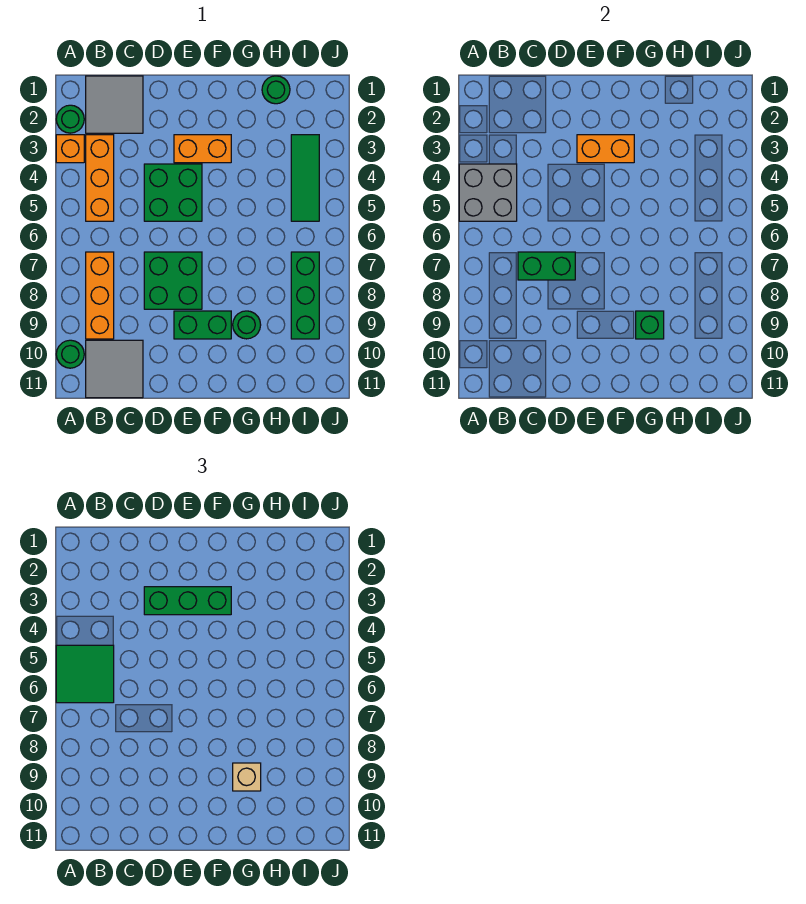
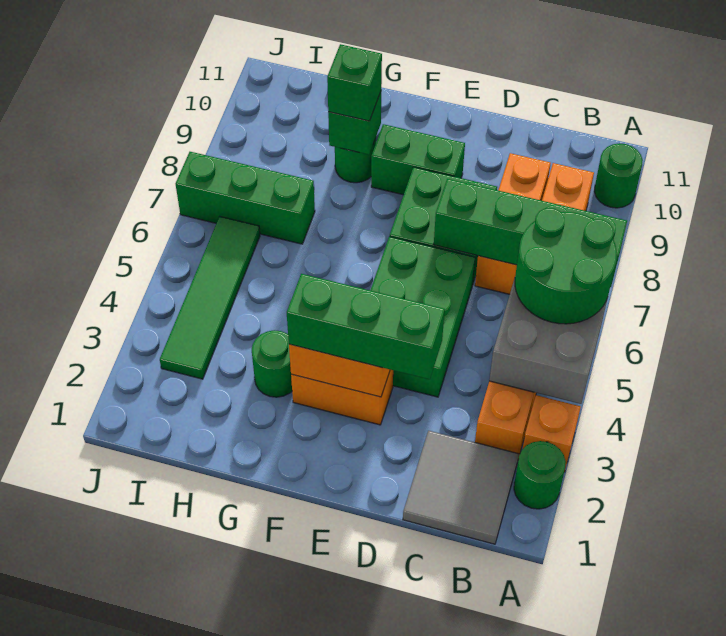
green 2x2 tile [56,645,114,703] -> green 2x2 round brick [515,208,617,324]
grey 2x2 tile [86,340,143,398] -> none
none -> orange 1x3 brick [475,153,551,294]
green 1x2 brick [518,252,575,280] -> green 1x4 brick [434,179,627,287]
green 2x2 brick [144,164,202,221] -> green 2x3 brick [370,237,475,397]
tan 1x1 brick [233,763,261,791] -> green 1x1 brick [327,44,382,121]
green 1x1 round brick [262,76,290,104] -> green 1x1 round brick moved to [252,330,292,397]
green 1x3 tile [291,135,319,221] -> green 1x4 tile [160,217,260,379]
green 1x3 brick [291,252,319,339] -> green 1x3 brick turned to [176,152,315,244]

